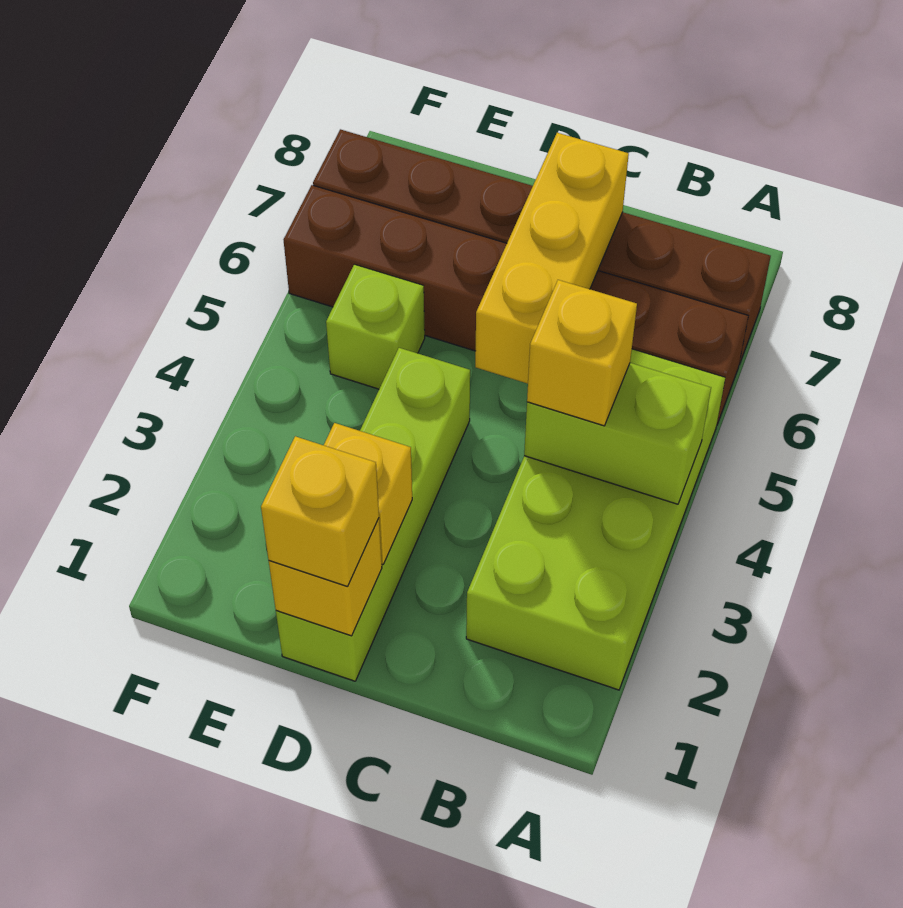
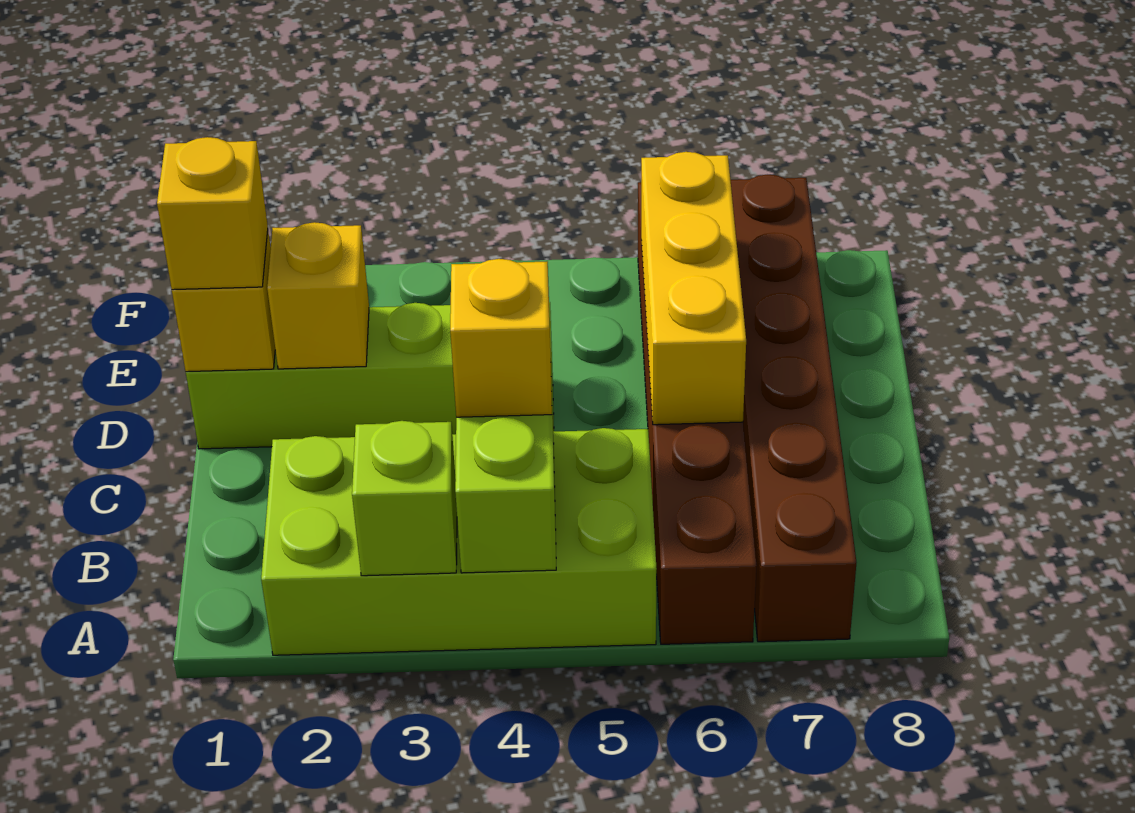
yellow 1x3 brick [475,133,629,384] -> yellow 1x3 brick turned to [641,152,746,425]
lime 1x1 brick [326,264,425,389] -> lime 1x1 brick moved to [352,421,457,576]

